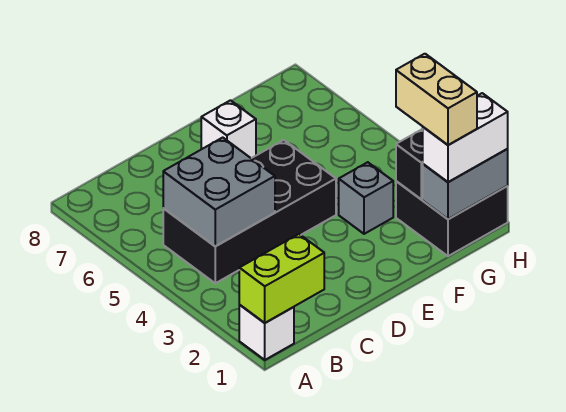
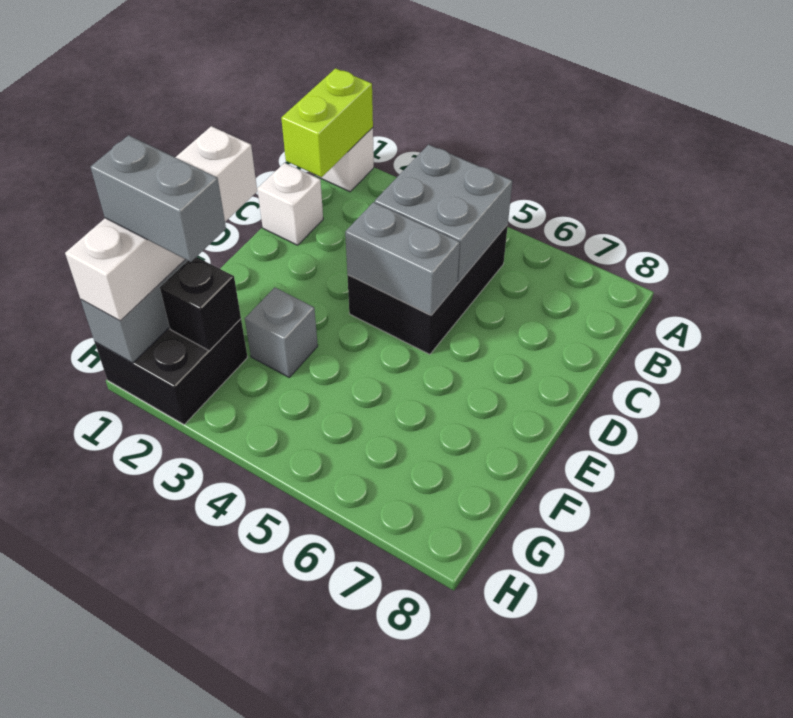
black 2x4 brick [163,140,336,283] -> black 2x3 brick [347,225,508,354]
none -> grey 1x2 brick [345,202,460,315]
white 1x1 brick [201,100,256,158] -> white 1x1 brick moved to [257,163,323,245]
white 1x2 brick [423,93,508,182] -> white 1x4 brick [65,126,257,321]
tan 1x2 brick [396,54,477,145] -> grey 1x2 brick [91,135,226,262]

